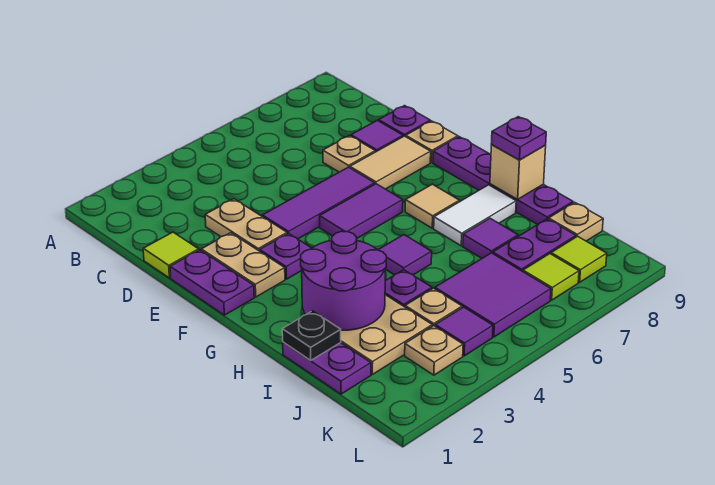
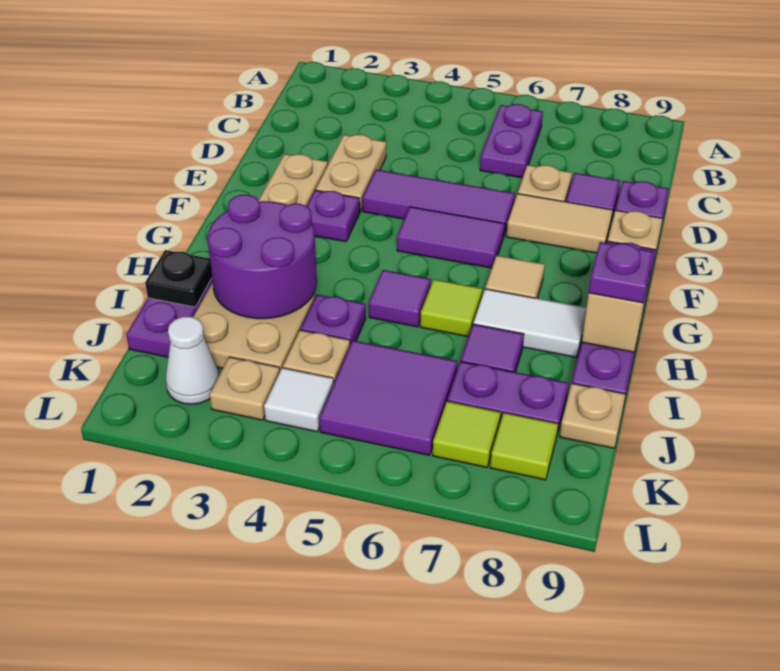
lime 1x1 tile [143,232,199,278] -> lime 1x1 tile moved to [420,279,482,337]
purple 1x2 plate [170,250,254,315] -> purple 1x2 plate moved to [480,104,543,178]
none -> white 1x1 cone [166,317,219,404]
purple 1x1 tile [435,307,493,356] -> white 1x1 tile [264,368,334,432]

